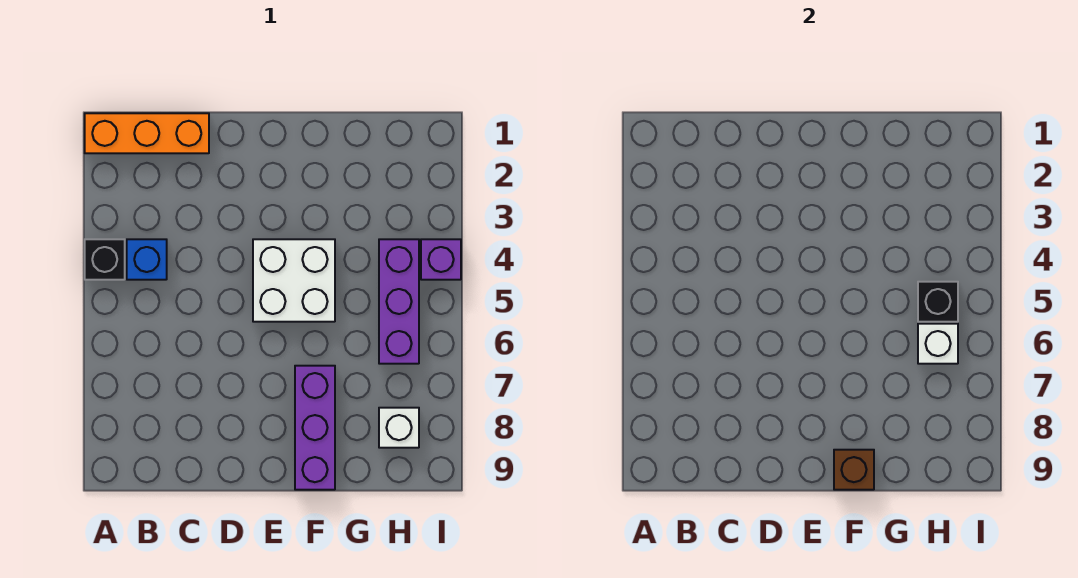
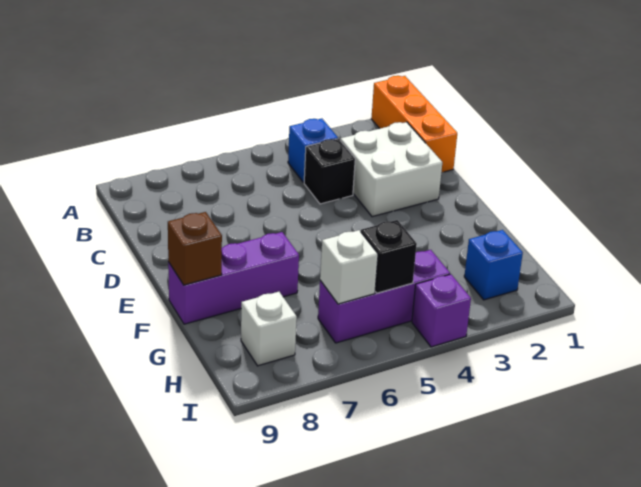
black 1x1 brick [85,239,125,280] -> black 1x1 brick moved to [304,139,355,204]
white 2x2 brick [253,239,335,322] -> white 2x2 brick moved to [340,122,442,217]
none -> blue 1x1 brick [464,230,523,300]

